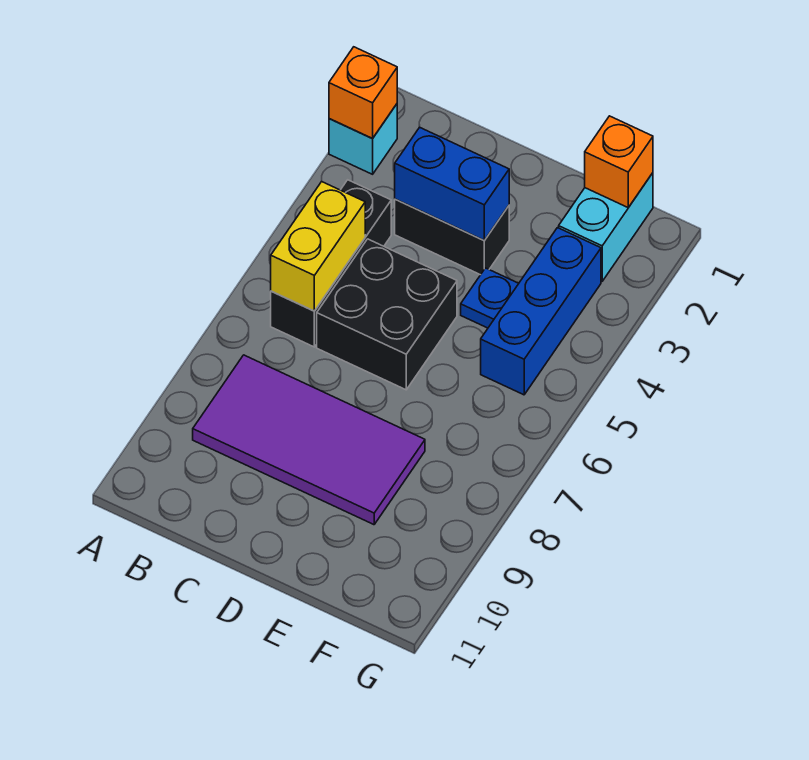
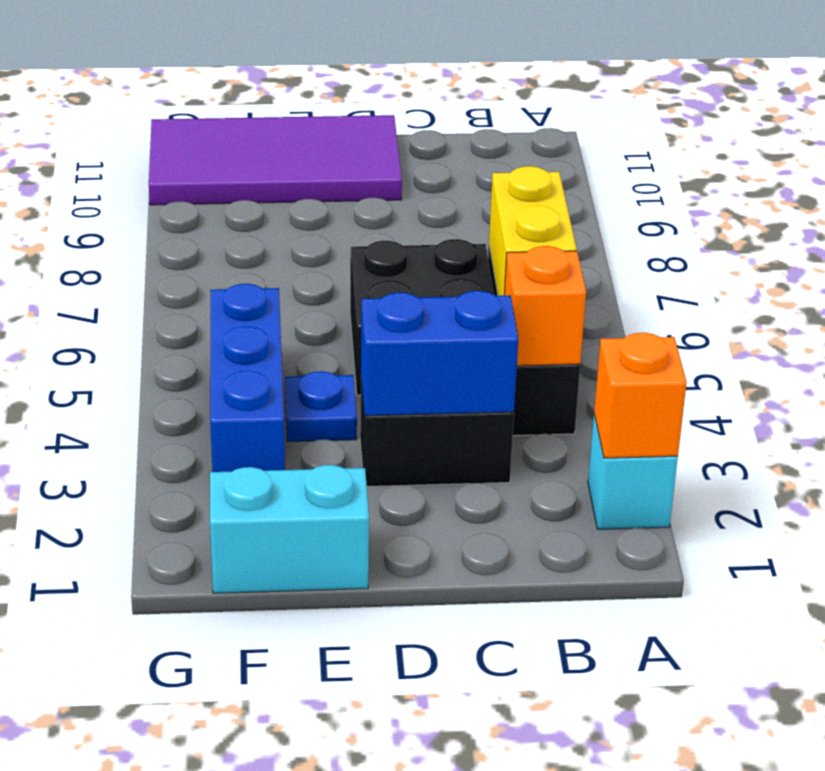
purple 2x4 tile [193,355,425,525] -> purple 2x4 tile moved to [149,115,402,205]
cyan 1x2 brick [559,173,653,281] -> cyan 1x2 brick turned to [210,465,369,593]
orange 1x1 brick [585,116,653,207] -> orange 1x1 brick moved to [504,246,586,366]

